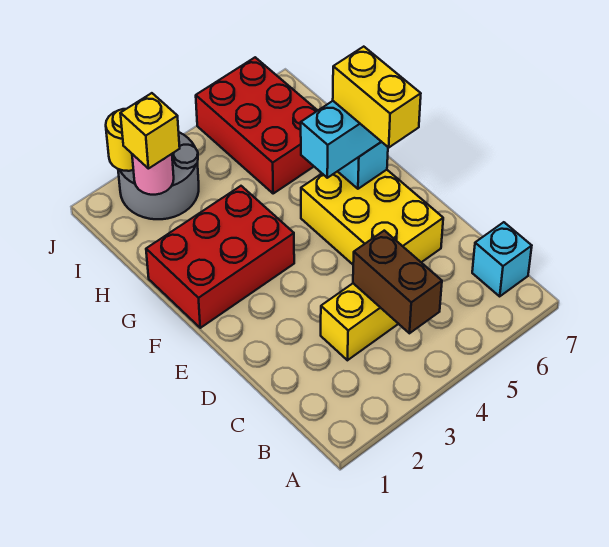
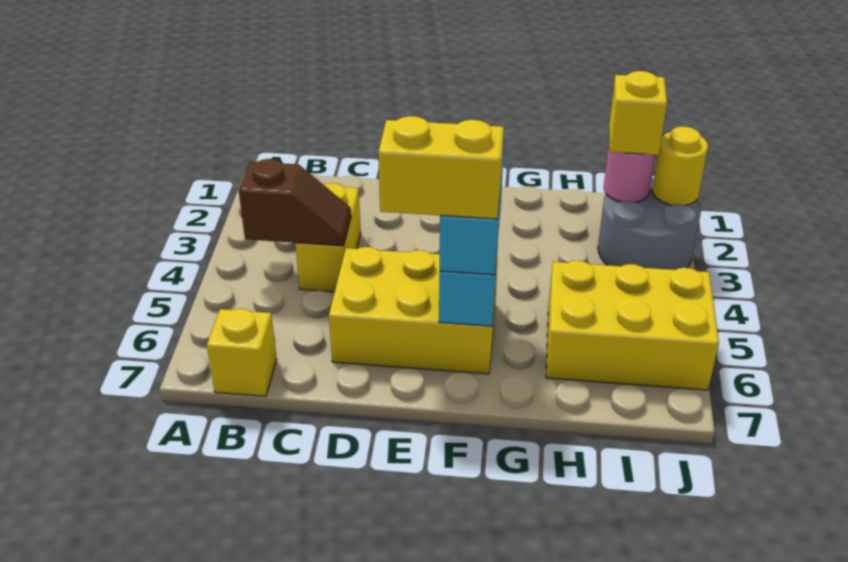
brown 1x2 brick [353,231,442,333] -> brown 1x2 slope [239,159,351,246]
cyan 1x1 brick [472,222,532,296] -> yellow 1x1 brick [207,309,277,396]
red 2x3 brick [146,186,294,328] -> none
red 2x3 brick [196,57,318,193] -> yellow 2x3 brick [546,261,719,390]

